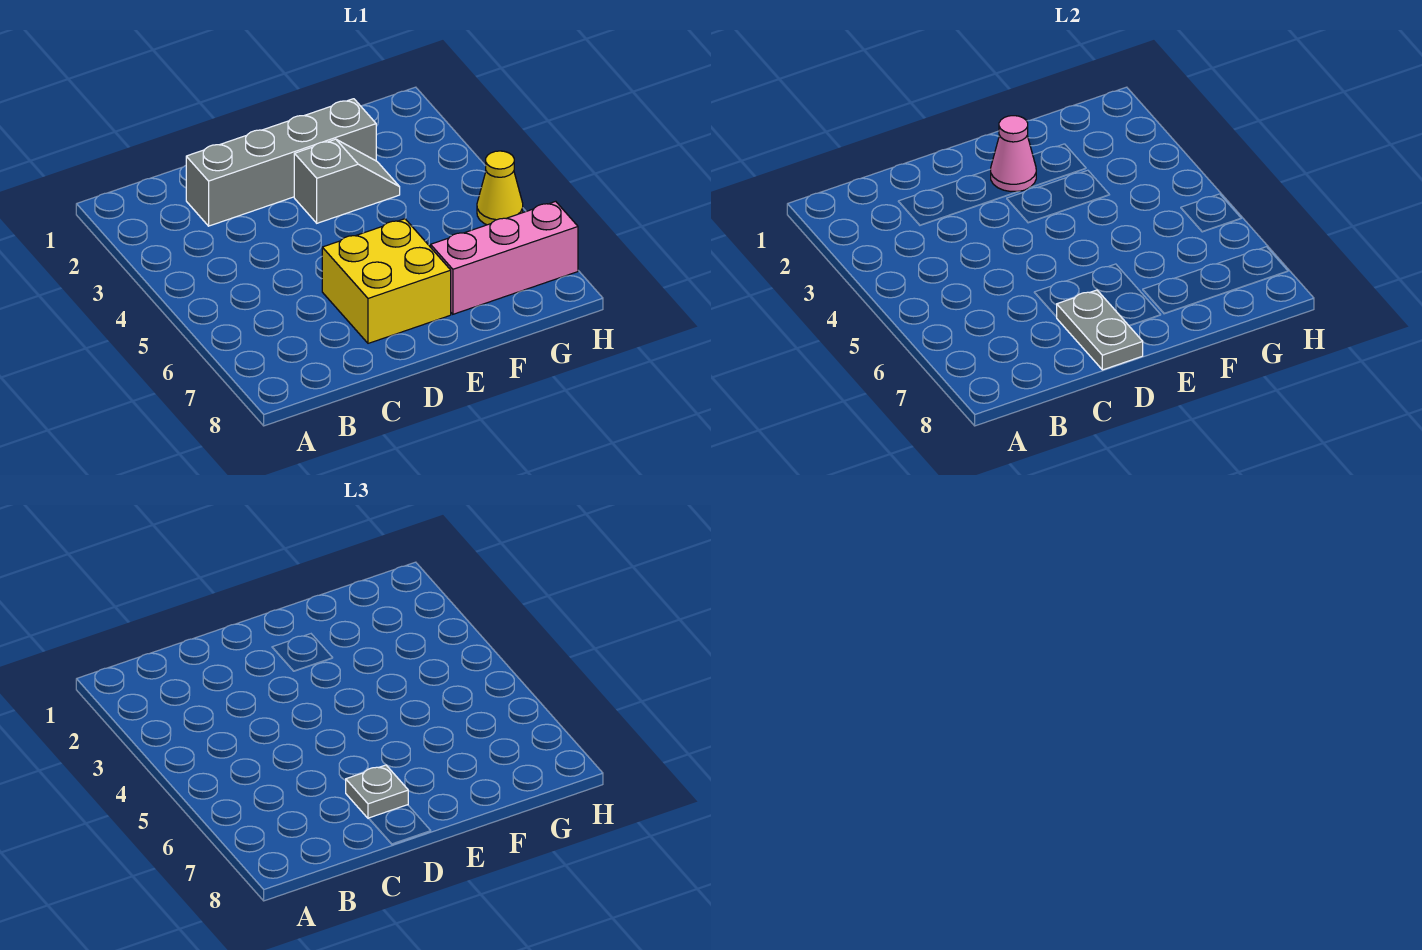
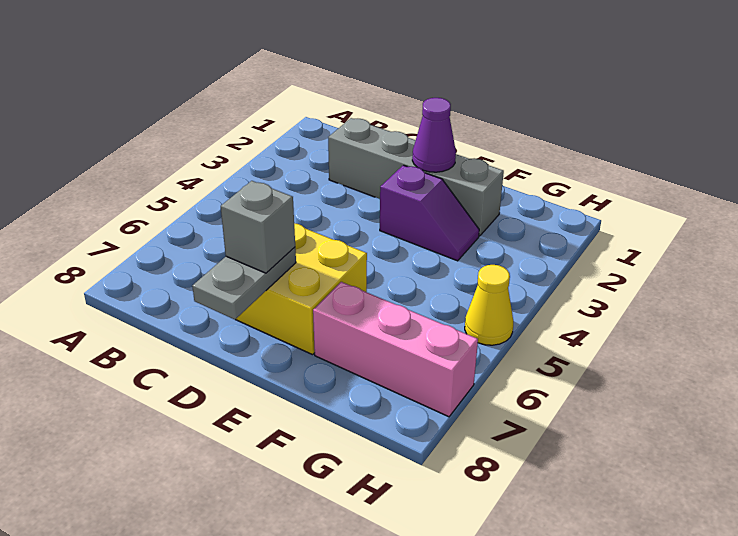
grey 1x1 plate [346,765,408,818] -> grey 1x1 brick [221,181,295,273]
pink 1x1 cone [991,116,1036,191] -> purple 1x1 cone [412,98,456,172]
grey 1x2 slope [294,139,400,223] -> purple 1x2 slope [380,165,479,261]

